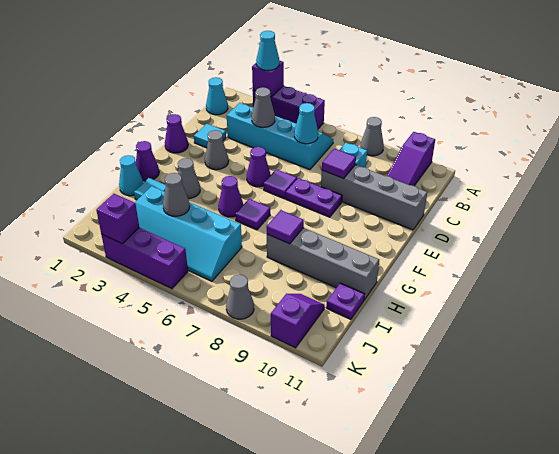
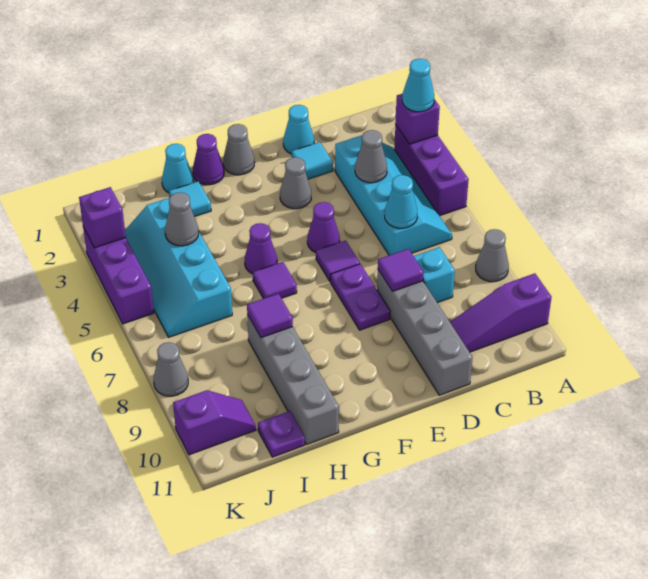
cyan 1x1 cone [206,77,228,115] -> cyan 1x1 cone moved to [283,105,314,154]
purple 1x1 cone [165,114,188,153] -> none
grey 1x1 cone [178,158,200,199] -> grey 1x1 cone moved to [223,124,255,175]

